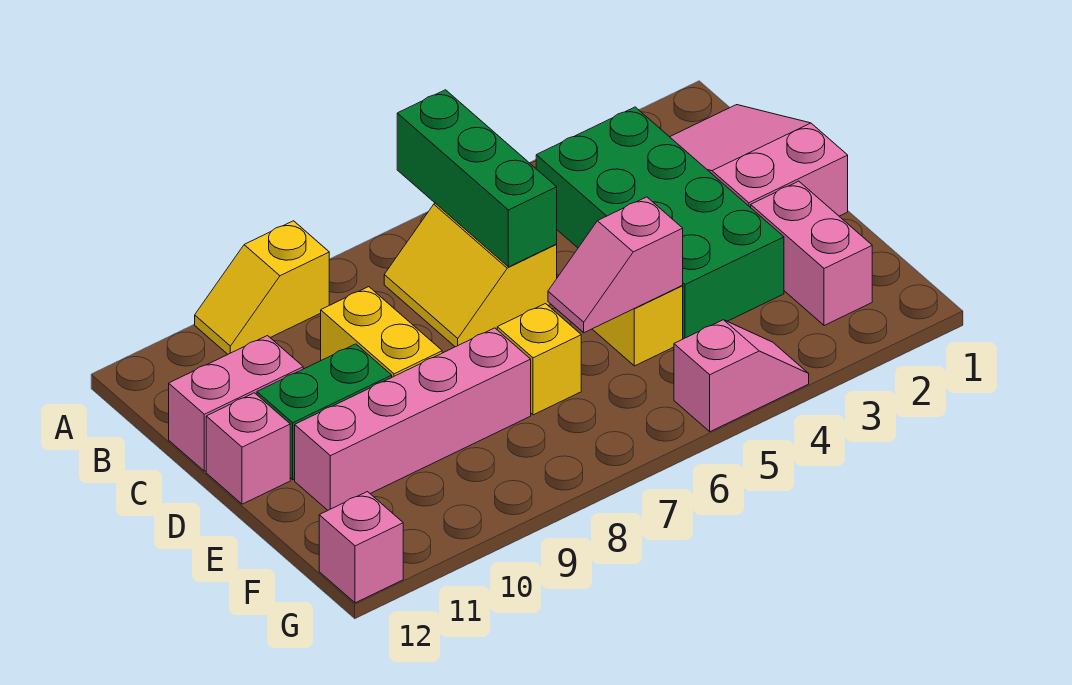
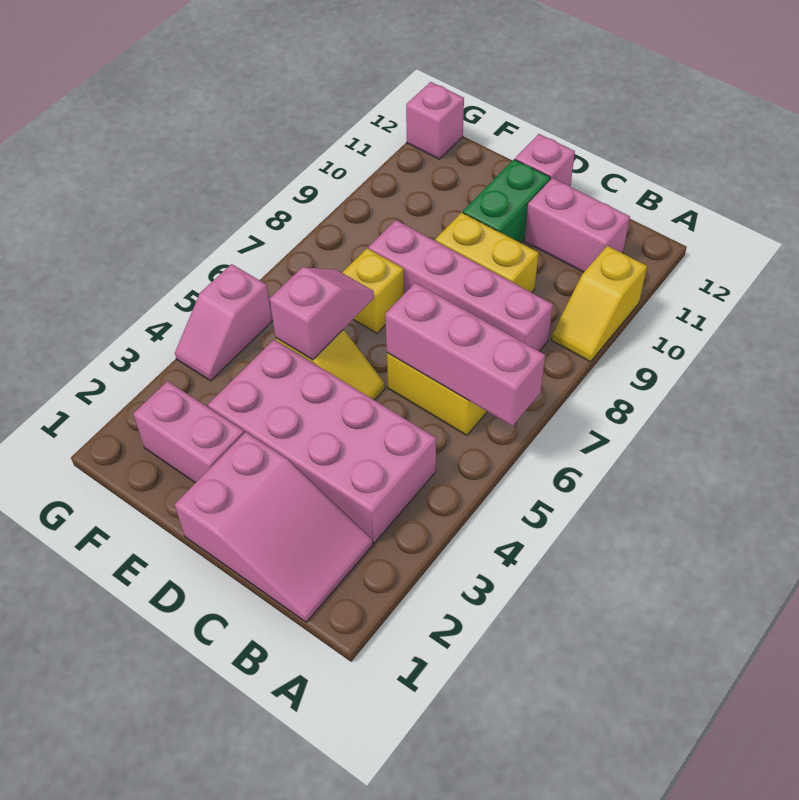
green 1x3 brick [397,90,557,267] -> pink 1x3 brick [385,283,545,426]
yellow 1x2 slope [195,221,329,354] -> yellow 1x2 slope turned to [552,246,647,362]
green 2x4 brick [536,107,784,339] -> pink 2x4 brick [208,340,436,543]
pink 1x2 brick [169,336,303,471] -> pink 1x2 brick turned to [525,178,630,272]
pink 1x4 brick [295,328,531,510] -> pink 1x4 brick turned to [369,220,553,351]

